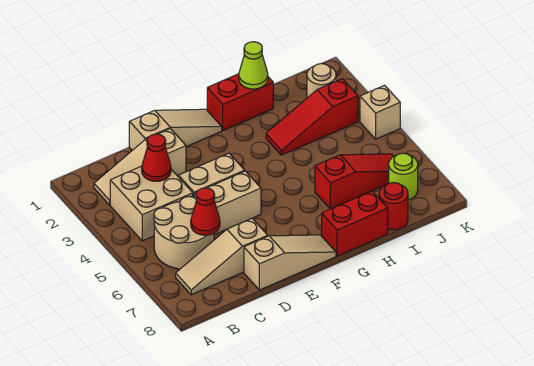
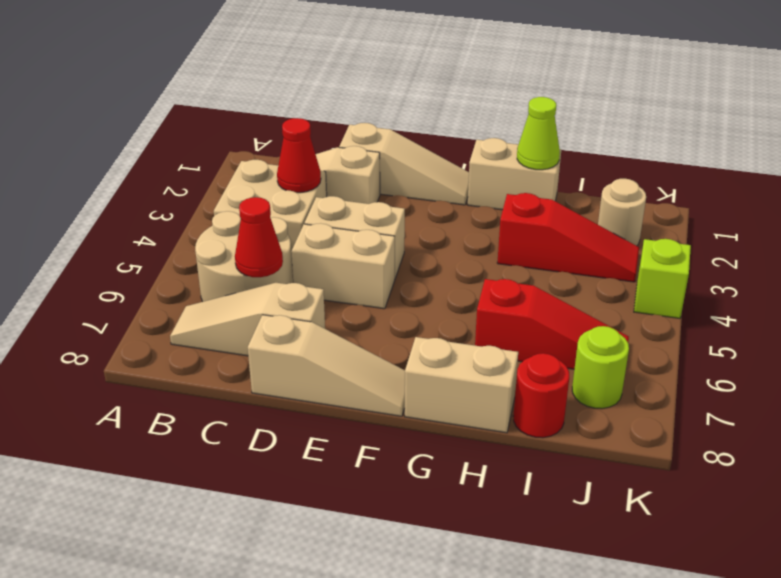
red 1x2 brick [207,74,273,130] -> tan 1x2 brick [468,138,561,210]
red 1x2 brick [322,191,388,256] -> tan 1x2 brick [405,337,518,433]
red 1x3 slope [266,79,358,155] -> red 1x3 slope turned to [497,193,639,282]
tan 1x1 brick [360,85,400,139] -> lime 1x1 brick [634,239,691,318]

